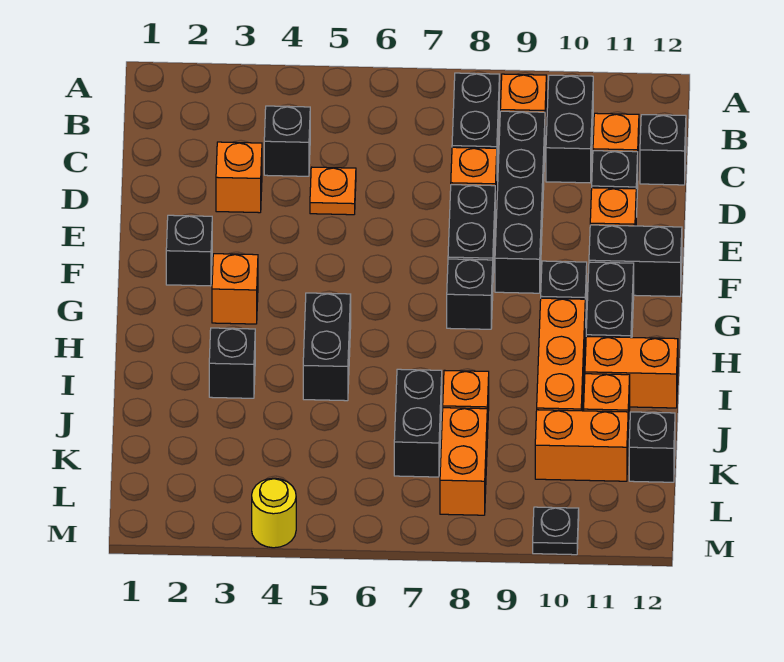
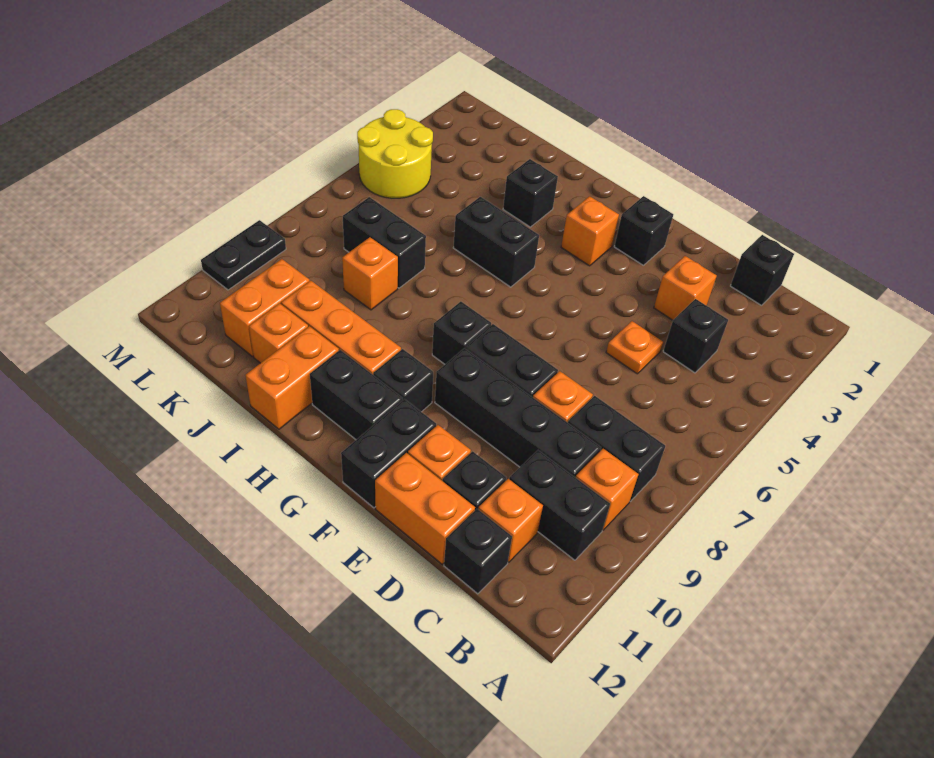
orange 1x2 brick [440,408,487,515] -> orange 1x2 brick moved to [375,453,475,564]
black 1x1 brick [629,412,675,482] -> black 1x1 brick moved to [731,235,794,305]
yellow 1x1 round brick [252,478,296,548] -> yellow 2x2 round brick [357,109,433,198]
black 1x1 plate [533,507,579,555] -> black 1x2 plate [201,220,286,290]

